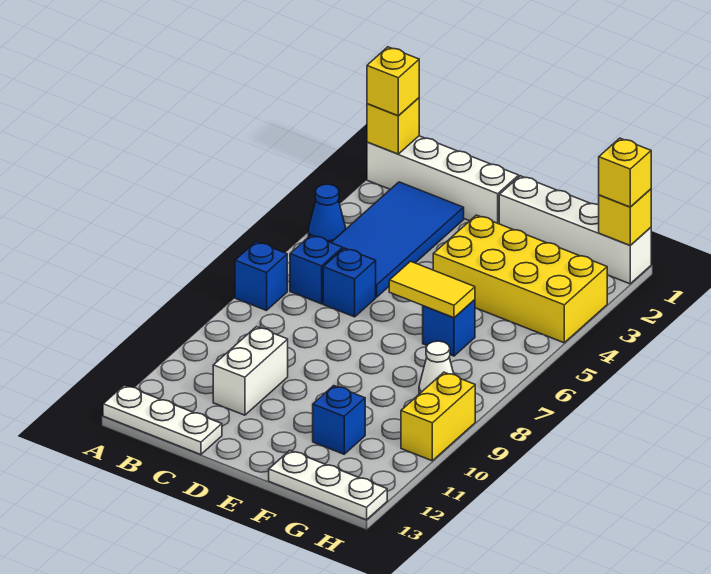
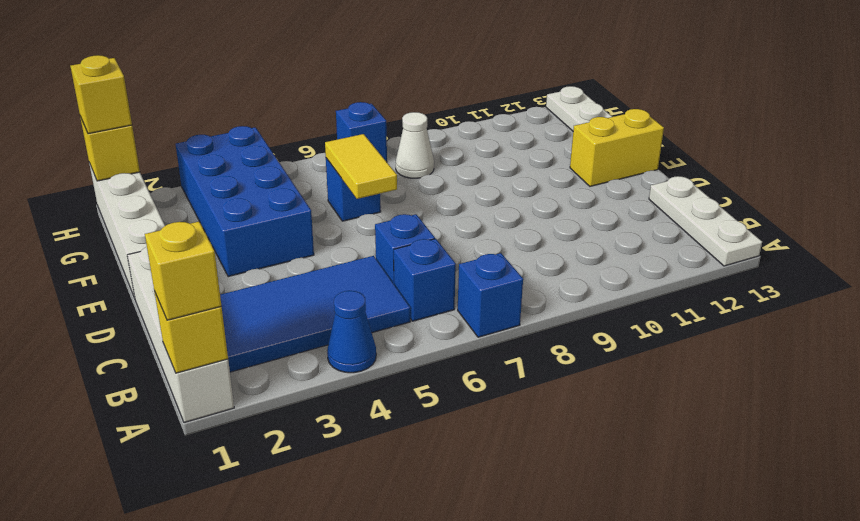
white 1x2 brick [213,327,288,415] -> none
yellow 2x4 brick [433,215,607,343] -> blue 2x4 brick [176,126,314,277]
blue 1x1 brick [313,386,365,454] -> blue 1x1 brick moved to [336,102,387,162]
yellow 1x2 brick [401,372,475,461] -> yellow 1x2 brick moved to [570,109,664,186]

